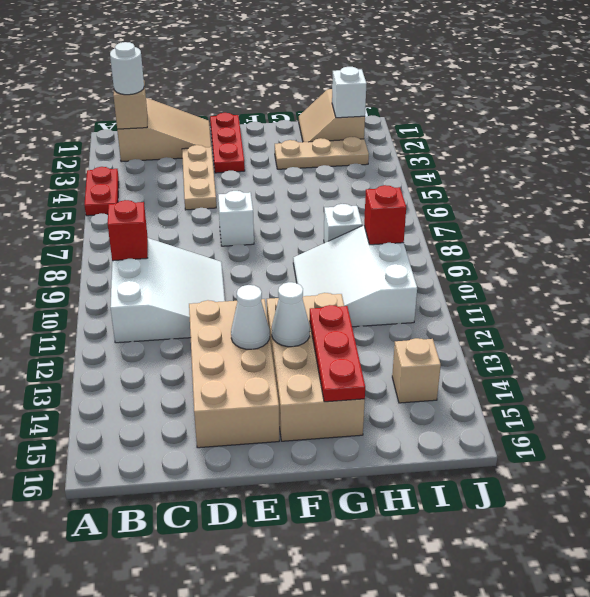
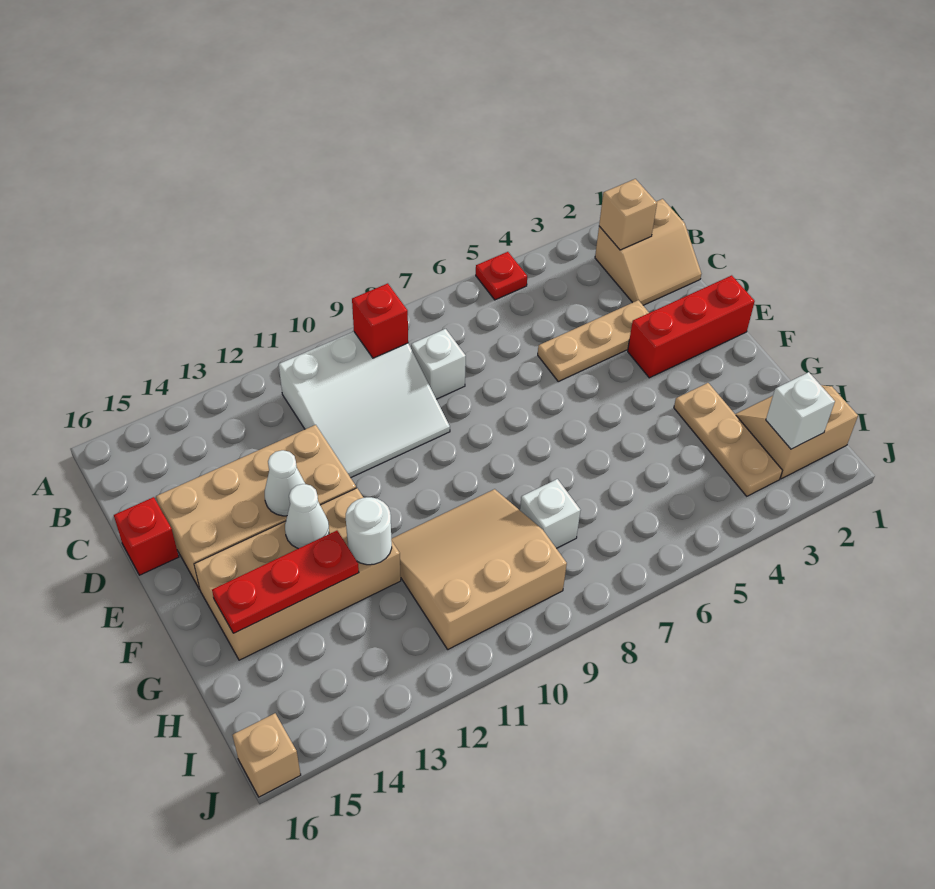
red 1x2 plate [84,167,119,216] -> red 1x1 plate [476,252,527,300]
tan 2x3 slope [117,98,211,162] -> tan 2x2 slope [595,199,701,305]
white 1x1 round brick [110,42,144,95] -> white 1x1 round brick moved to [346,497,392,565]
red 1x3 plate [210,113,245,173] -> red 1x3 brick [628,275,755,378]
white 1x1 brick [218,191,254,246] -> white 1x1 brick moved to [411,329,466,399]
white 3x3 slope [293,225,417,327] -> tan 3x3 slope [391,489,567,649]
red 1x1 brick [364,185,406,245] -> red 1x1 brick moved to [114,497,179,575]
tan 1x1 brick [392,338,441,403] -> tan 1x1 brick moved to [233,713,301,797]

